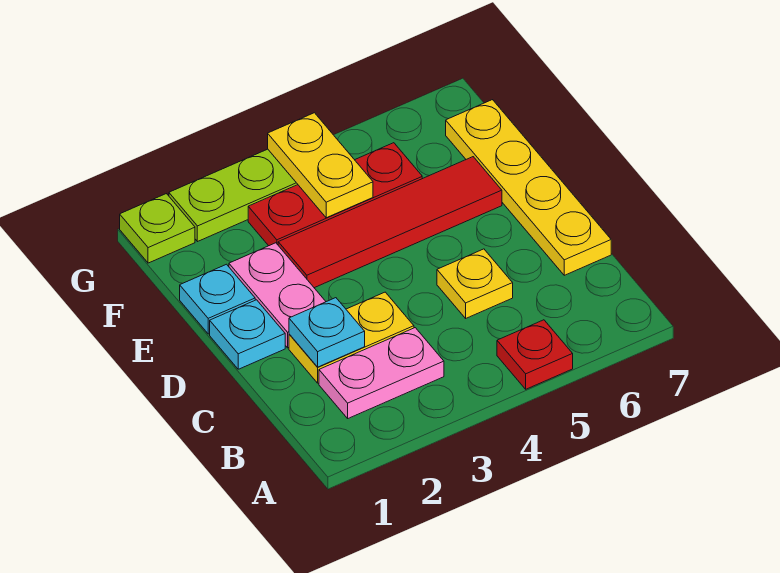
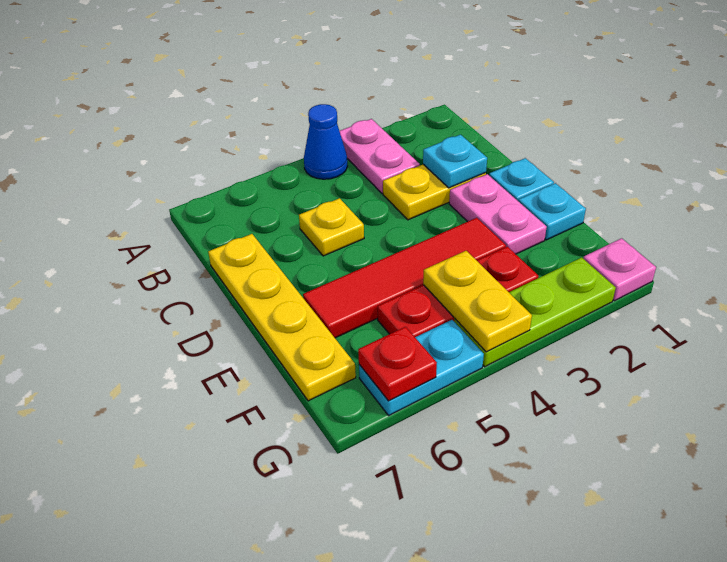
none -> blue 1x1 cone [304,104,347,179]
red 1x1 plate [497,320,573,389] -> red 1x1 plate moved to [358,327,437,401]
pink 1x2 plate [319,328,444,418] -> pink 1x2 plate turned to [340,119,420,193]
lime 1x1 plate [120,194,195,263] -> pink 1x1 plate [583,238,656,301]
none -> cyan 1x2 plate [359,320,484,415]

